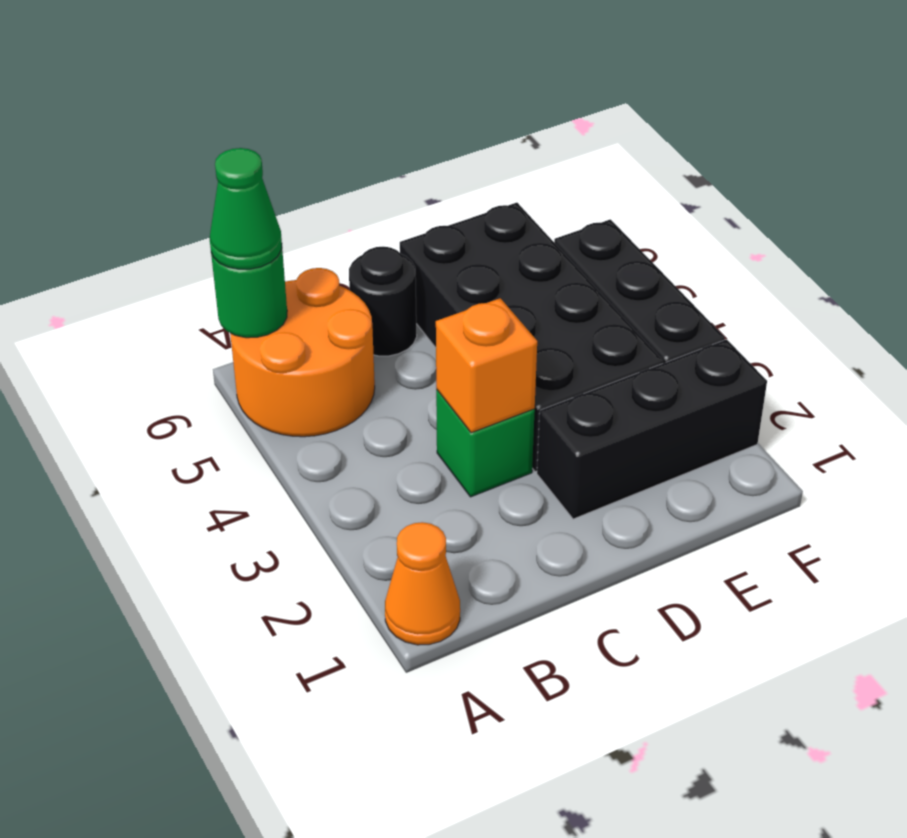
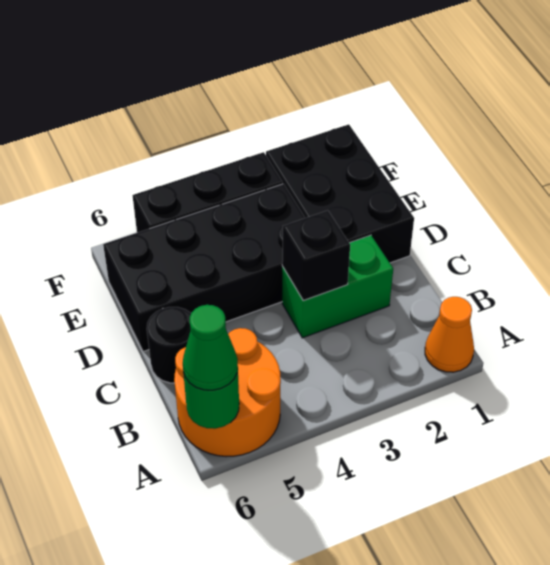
green 1x1 brick [436,390,535,497] -> green 1x2 brick [282,235,393,338]
orange 1x1 brick [436,298,537,433] -> black 1x1 brick [282,210,350,301]
black 1x3 brick [537,339,767,519] -> black 2x3 brick [266,124,414,263]

